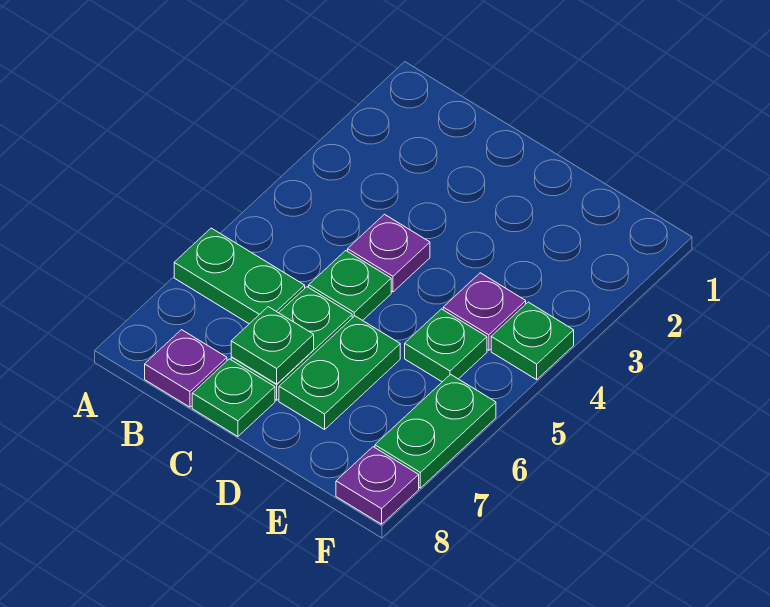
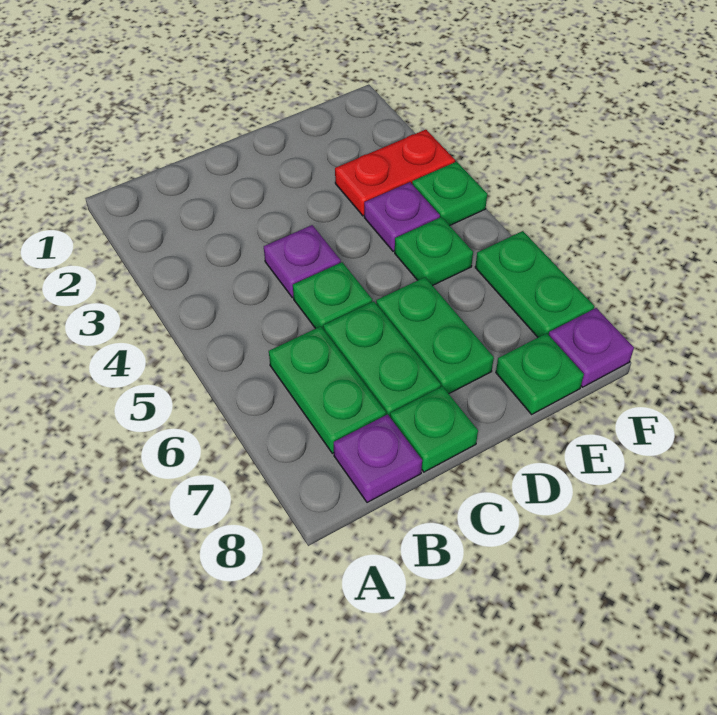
green 1x2 plate [174,228,305,324] -> green 1x2 plate turned to [269,326,386,453]
green 1x1 plate [231,307,314,384] -> green 1x1 plate moved to [496,333,584,414]
none -> red 1x2 plate [335,130,455,216]

